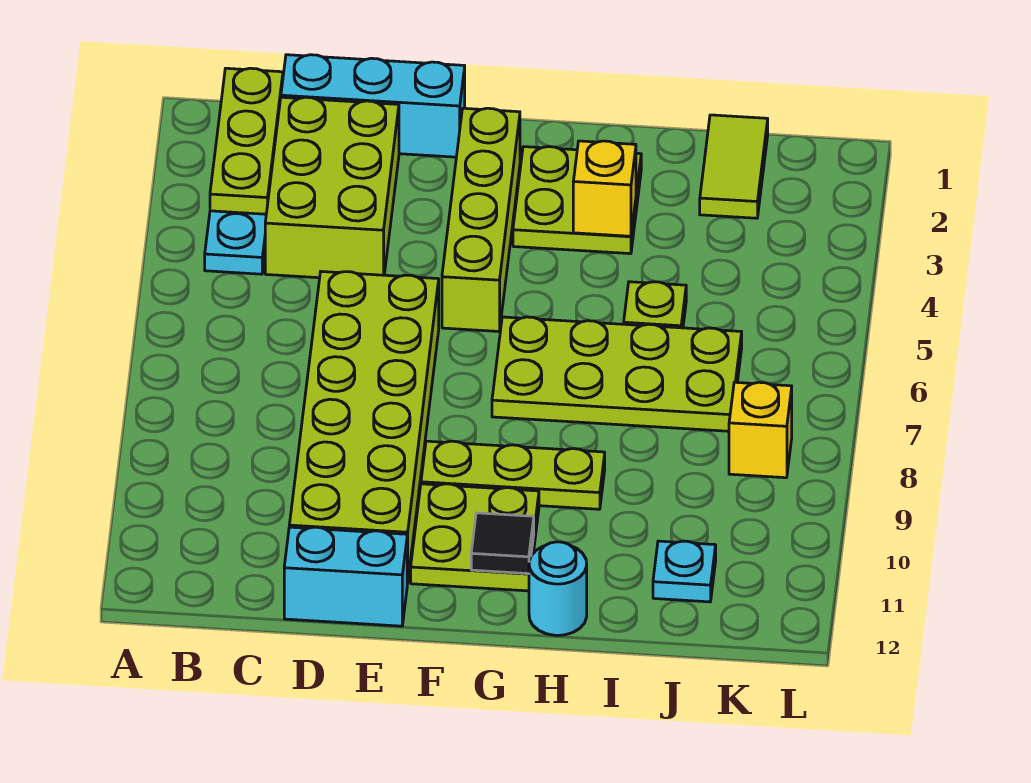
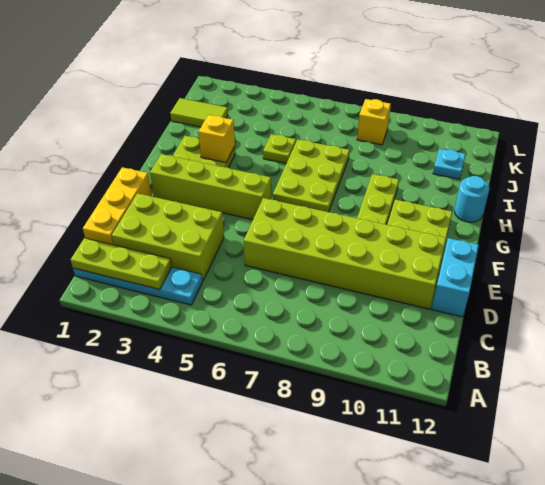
cyan 1x3 brick [281,55,465,157] -> yellow 1x3 brick [83,167,152,245]
lime 2x4 plate [492,317,742,431] -> lime 2x3 plate [273,139,350,212]
black 1x1 tile [471,513,534,574] -> none

